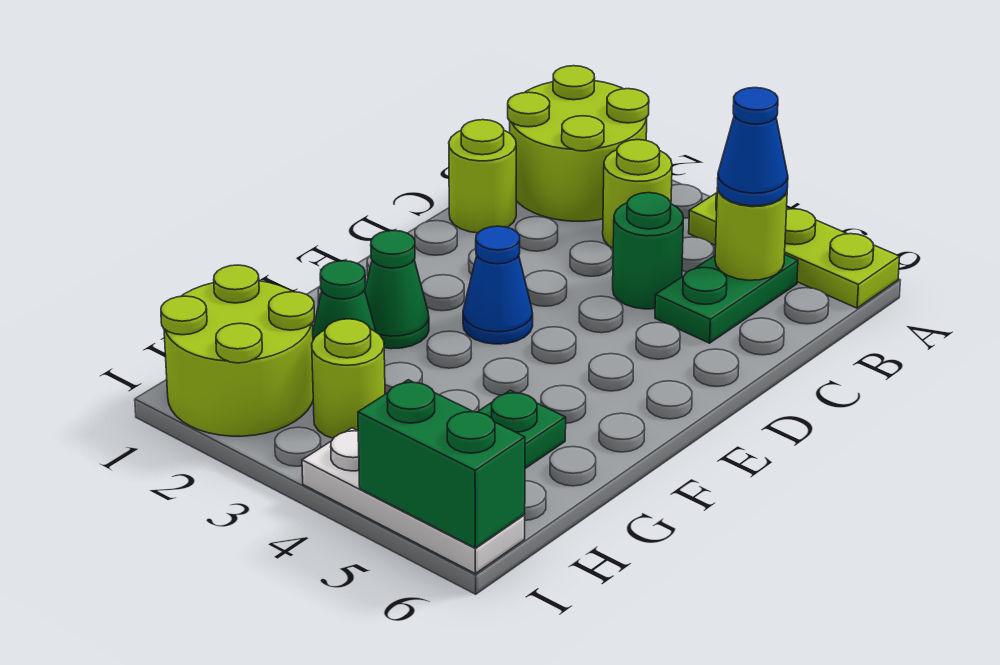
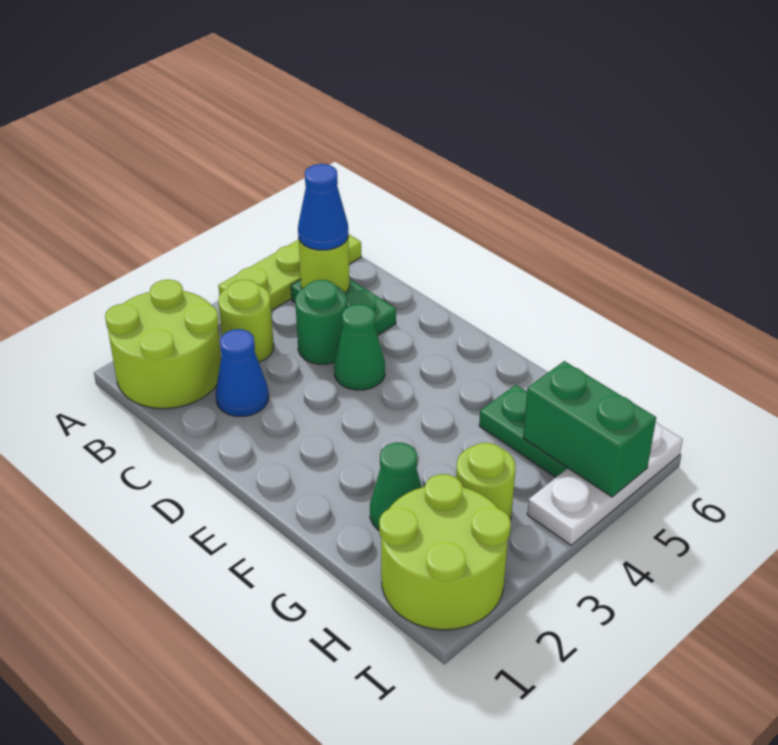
lime 1x1 round brick [449,120,516,233] -> none
blue 1x1 cone [463,226,533,344] -> blue 1x1 cone moved to [216,329,269,416]
green 1x1 cone [365,231,429,349] -> green 1x1 cone moved to [334,304,385,390]
green 1x2 brick [358,380,525,548] -> green 1x2 brick turned to [523,361,656,497]

